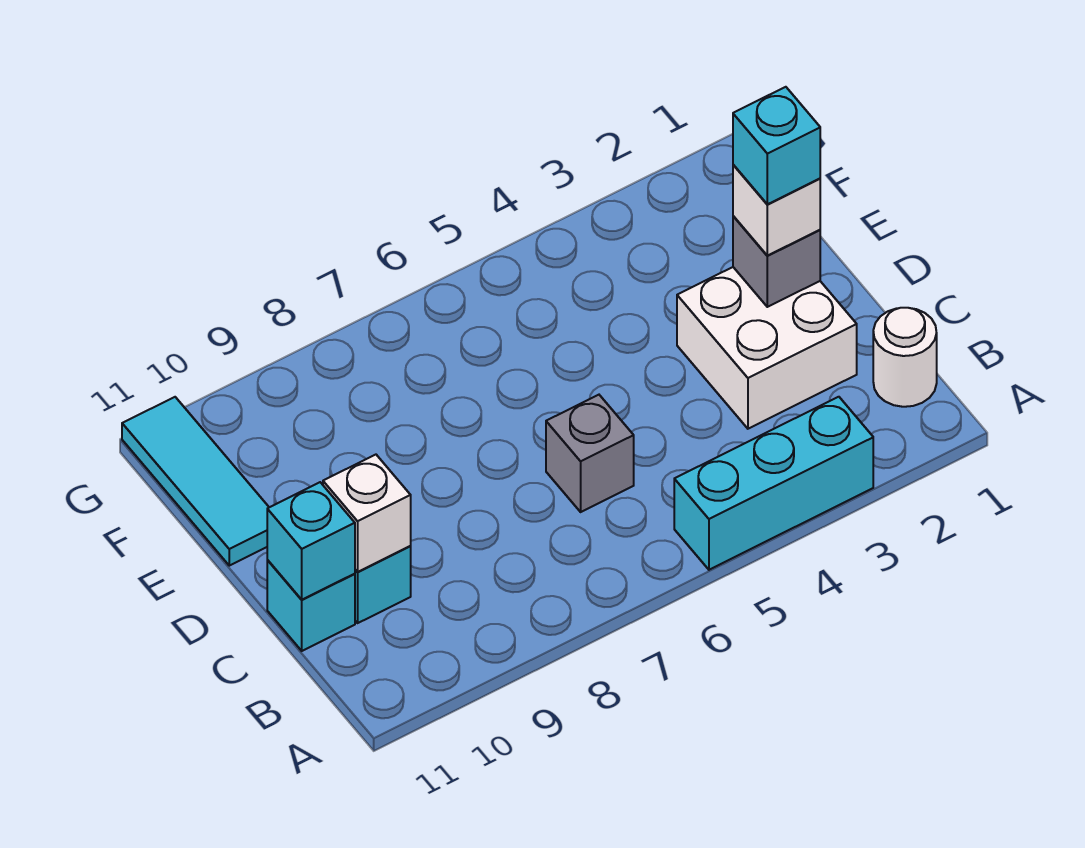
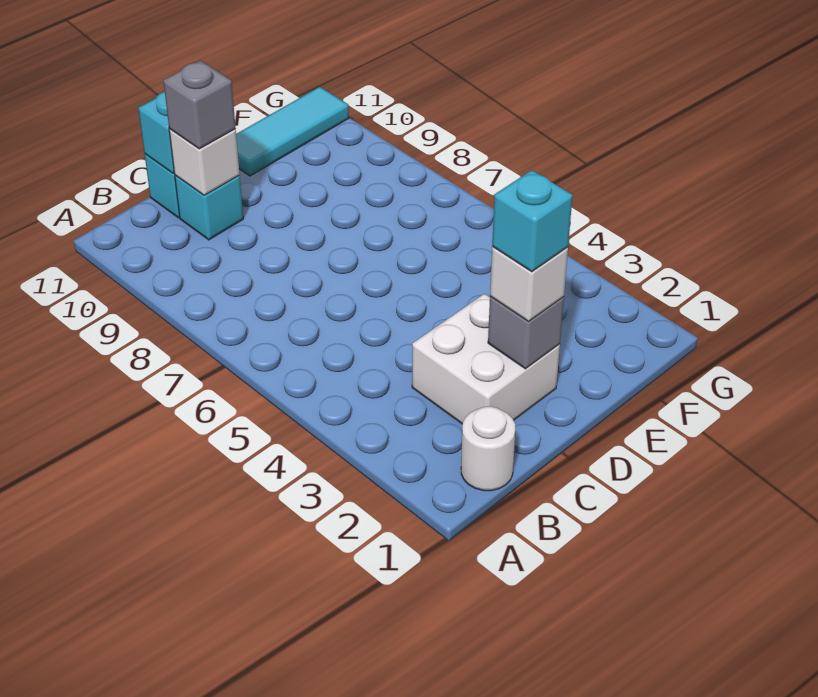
cyan 1x3 brick [674,397,873,570] -> none
grey 1x1 brick [546,395,634,512] -> grey 1x1 brick moved to [163,61,236,149]

